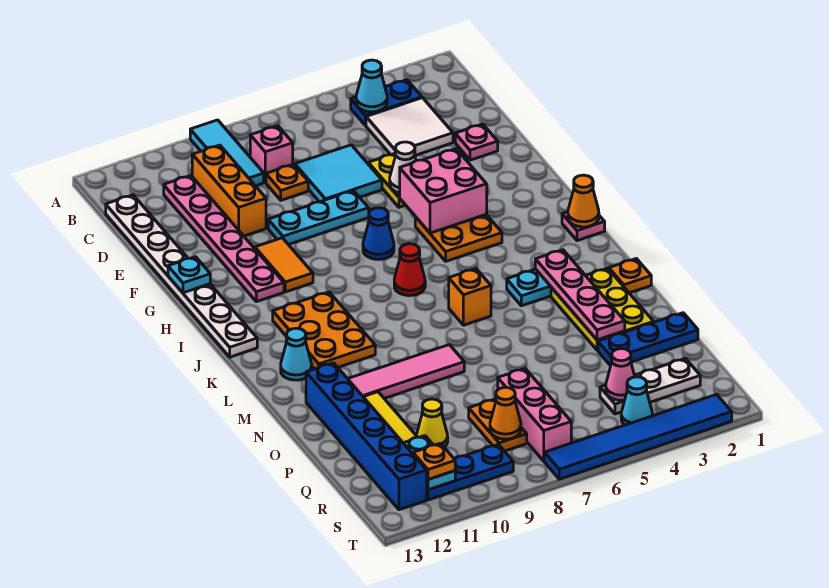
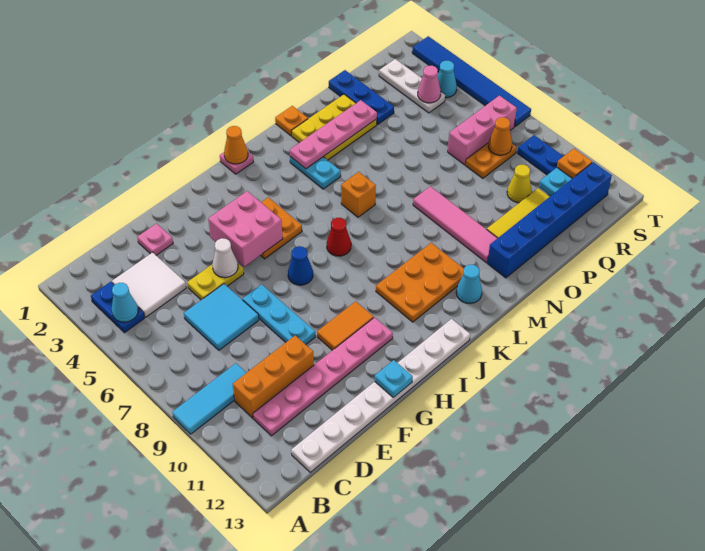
pink 1x1 brick [250,126,293,182] -> none
orange 1x1 plate [266,164,308,200] -> none

